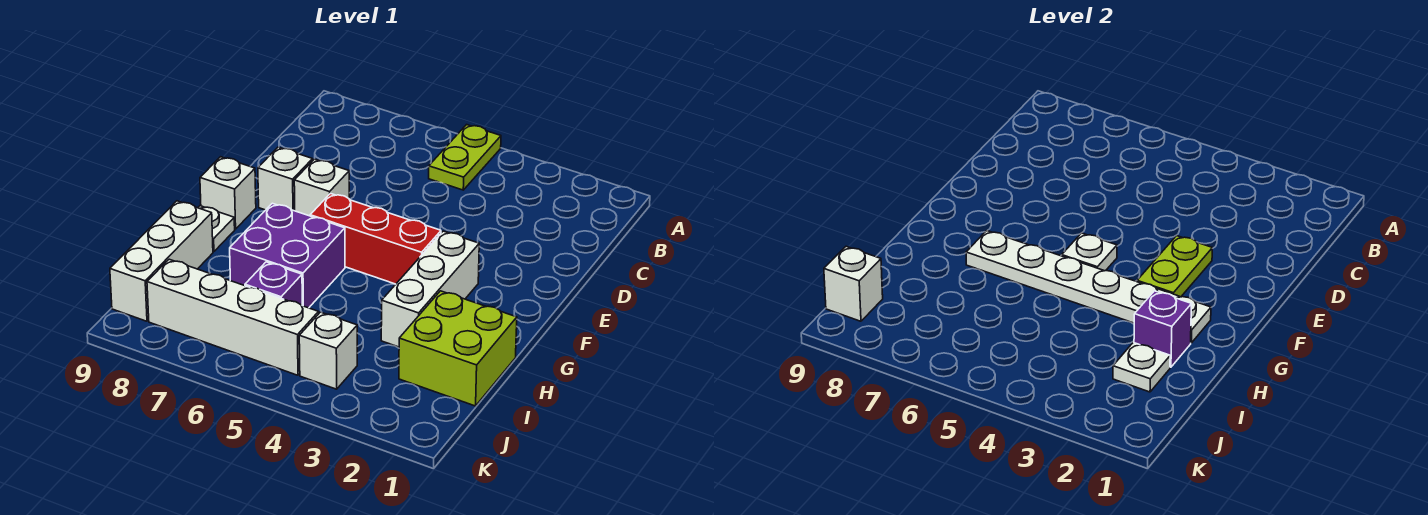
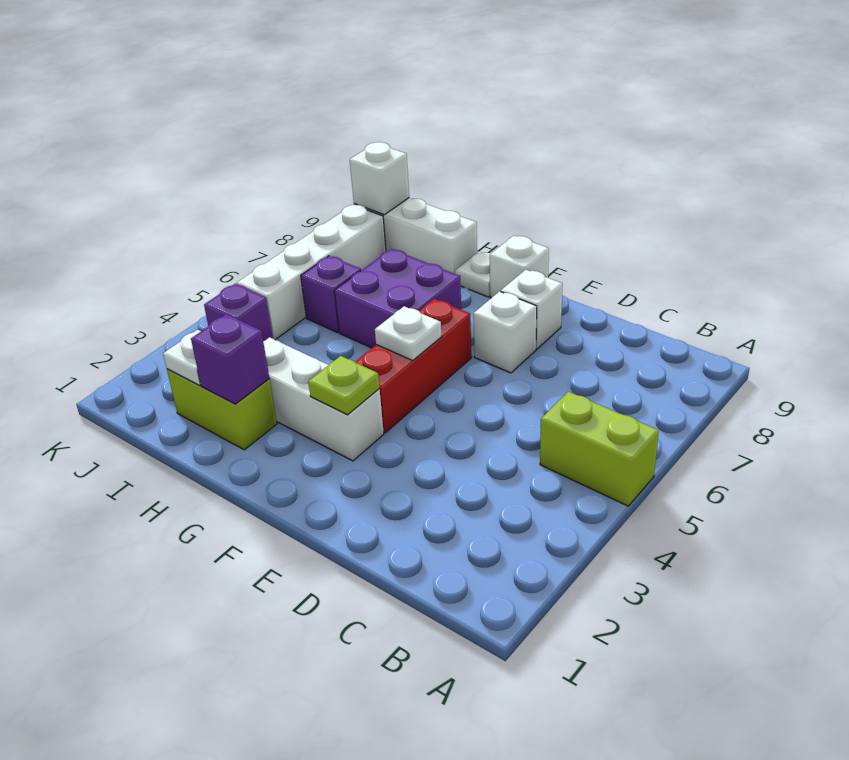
lime 1x2 plate [429,125,501,190] -> lime 1x2 brick [540,392,659,506]
lime 1x2 plate [1137,236,1212,297] -> lime 1x1 plate [308,356,379,415]
white 1x6 plate [966,231,1211,343] -> none
lime 2x2 brick [399,291,517,406] -> lime 1x2 brick [167,369,277,450]
white 1x1 brick [299,312,357,389] -> purple 1x1 brick [204,284,273,341]

